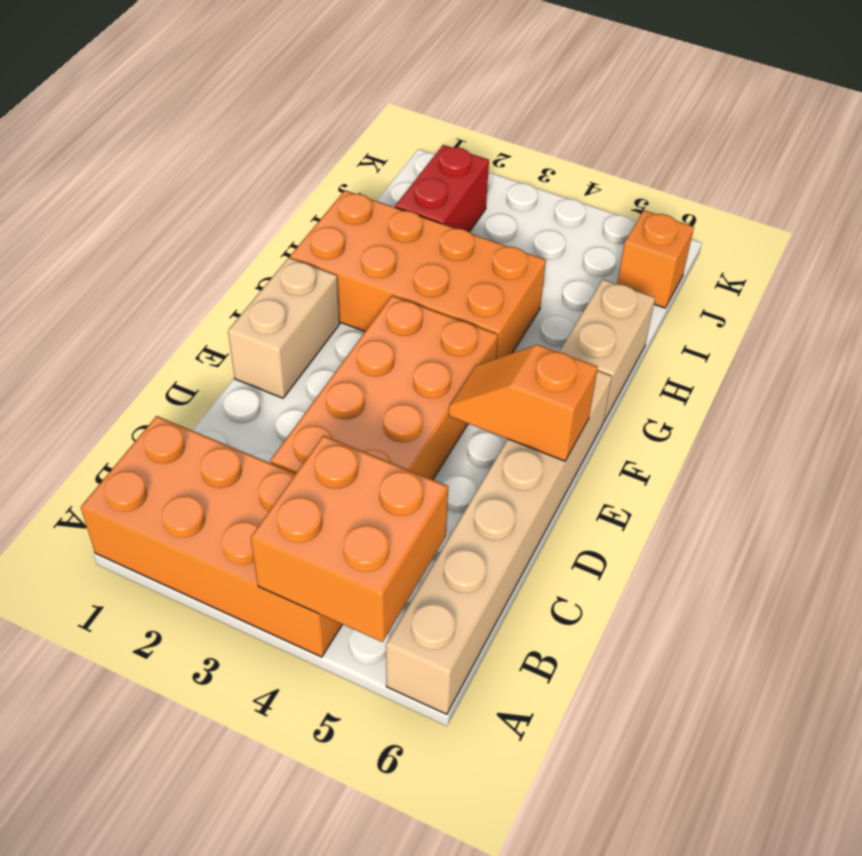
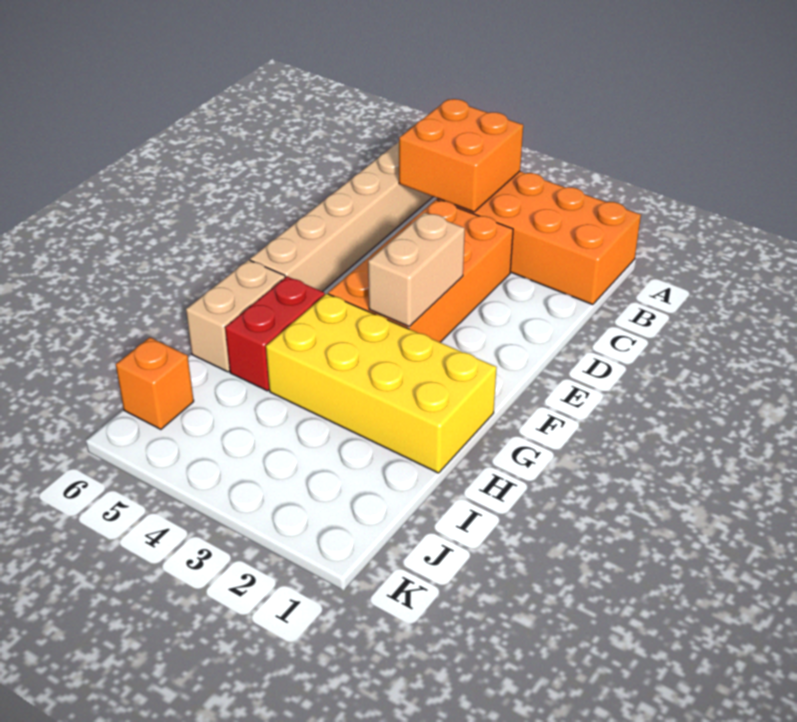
tan 1x2 brick [228,258,340,398] -> tan 1x2 brick moved to [368,213,465,327]
orange 1x2 slope [449,344,598,461] -> none
orange 2x4 brick [290,190,546,359] -> yellow 2x4 brick [266,294,497,473]
red 1x2 brick [395,145,489,232] -> red 1x2 brick moved to [225,277,325,391]

